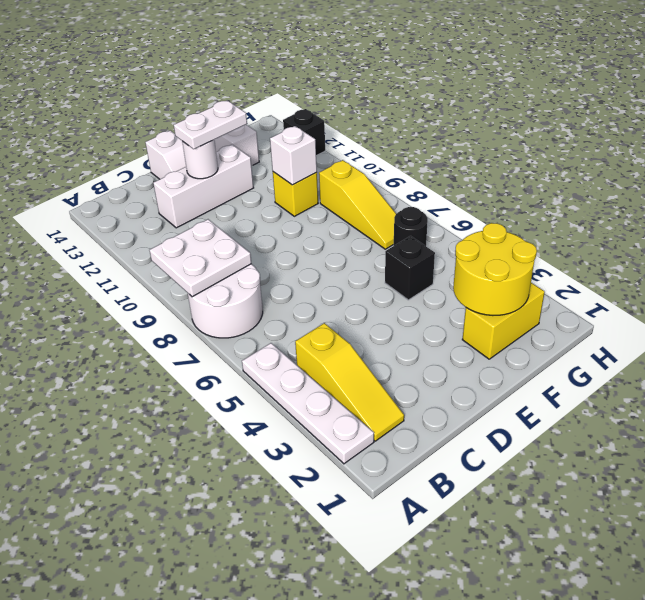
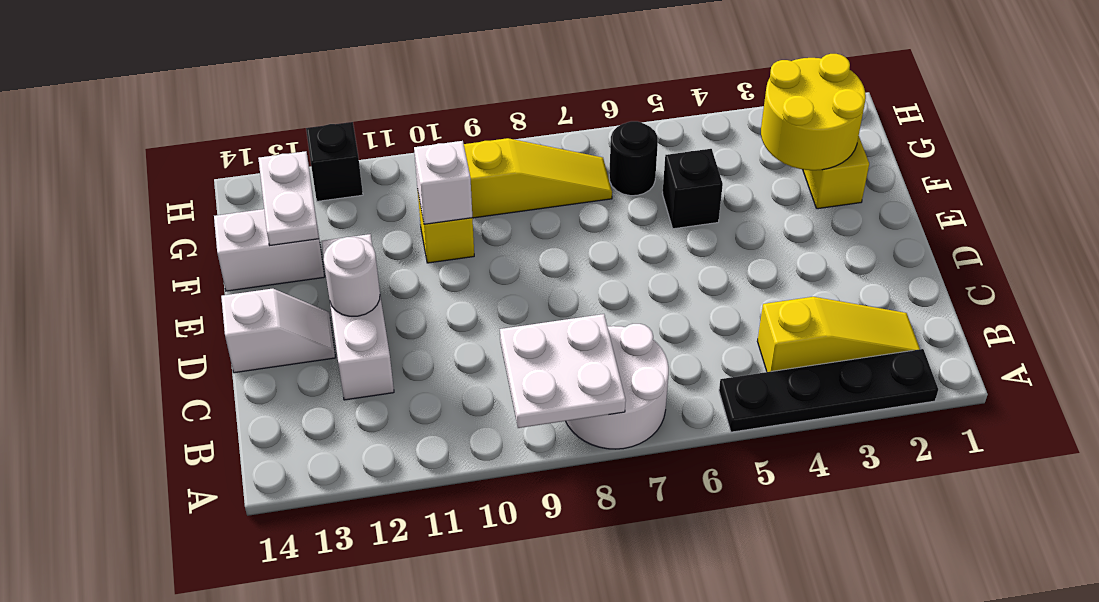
white 1x4 plate [242,343,374,464] -> black 1x4 plate [719,349,938,432]
white 1x2 plate [174,100,247,149] -> white 1x2 plate moved to [258,151,319,245]

